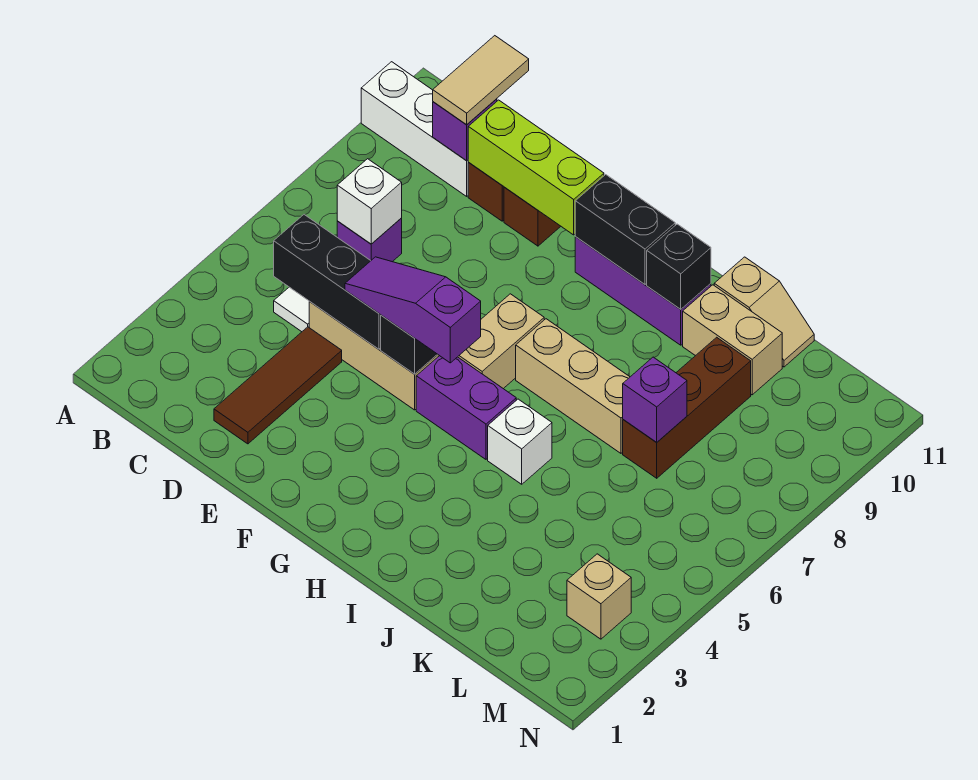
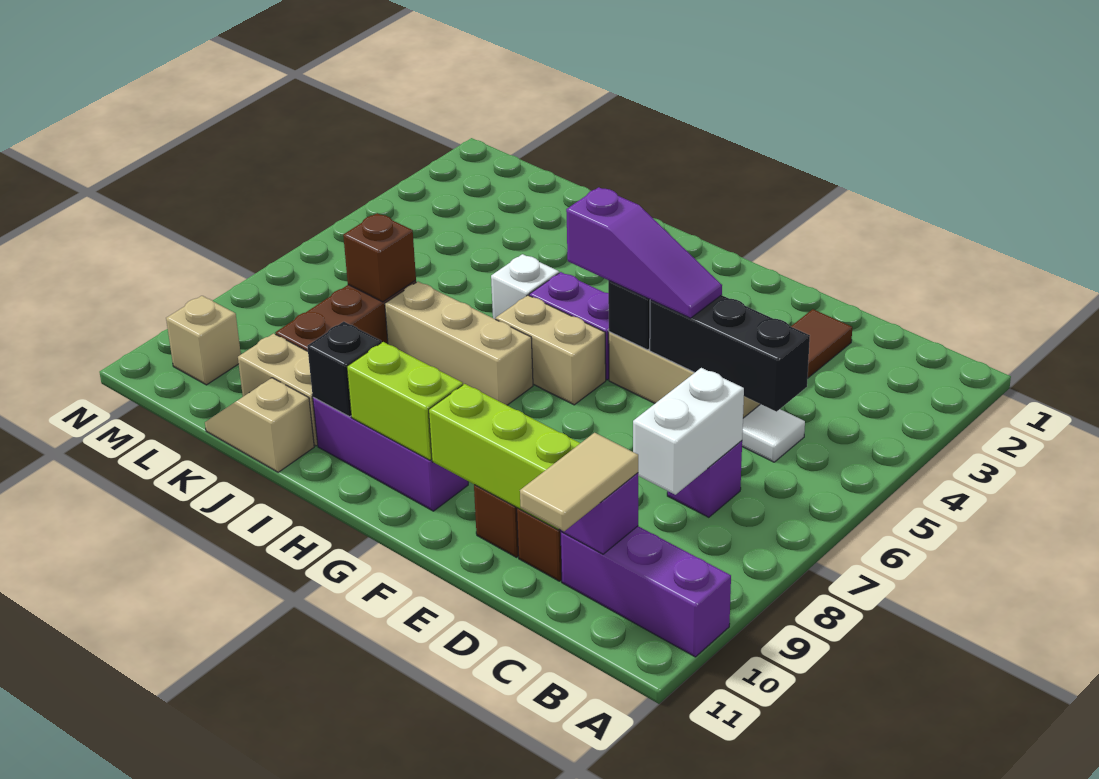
white 1x3 brick [361,62,469,196] -> purple 1x3 brick [560,526,731,657]
white 1x1 brick [337,159,402,244] -> white 1x2 brick [633,368,744,495]
tan 1x2 brick [458,294,544,389] -> tan 1x2 brick turned to [496,295,606,405]
black 1x2 brick [575,175,675,284] -> lime 1x2 brick [347,342,463,460]
purple 1x1 brick [623,357,687,442] -> brown 1x1 brick [343,213,416,302]
tan 1x1 brick [567,554,631,639] -> tan 1x1 brick moved to [166,296,241,385]

